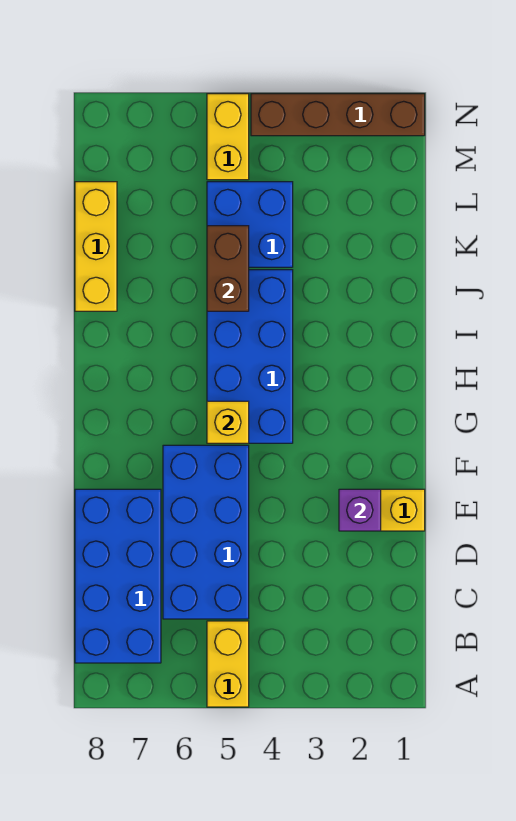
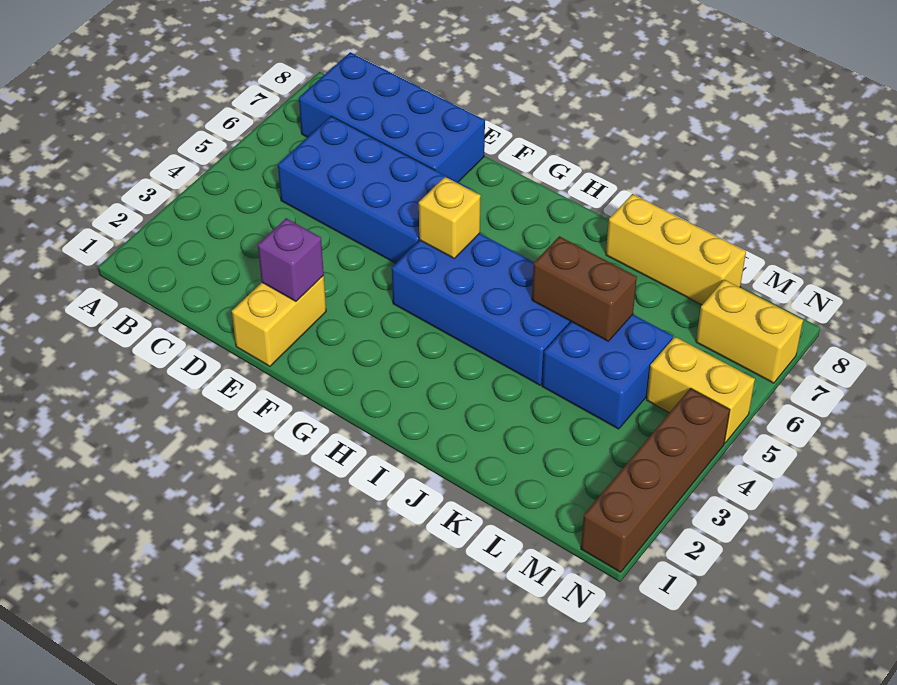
yellow 1x2 brick [207,621,249,707] -> yellow 1x2 brick moved to [696,280,803,383]

